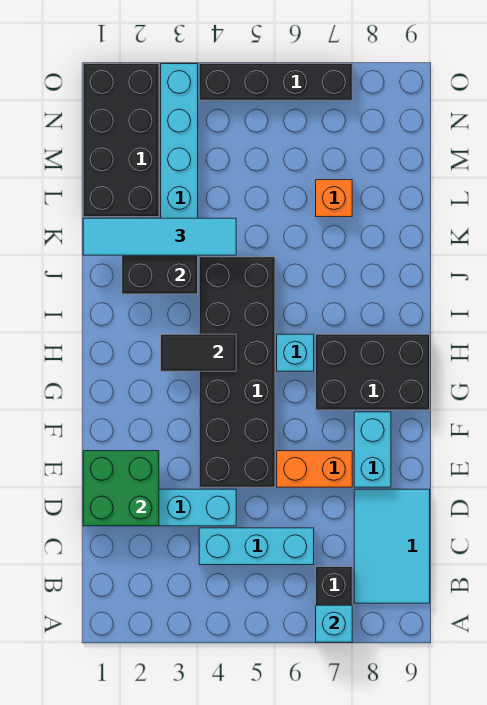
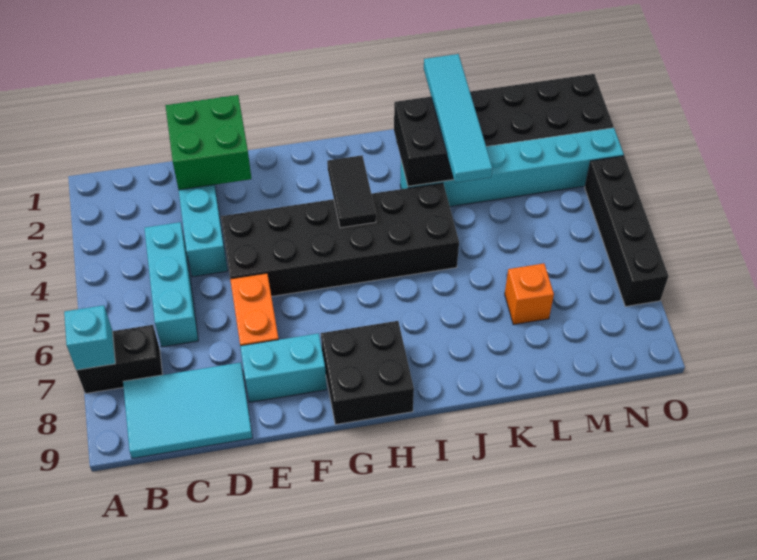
black 2x3 brick [316,334,430,410] -> black 2x2 brick [321,321,414,425]
cyan 1x1 brick [277,334,314,371] -> none

